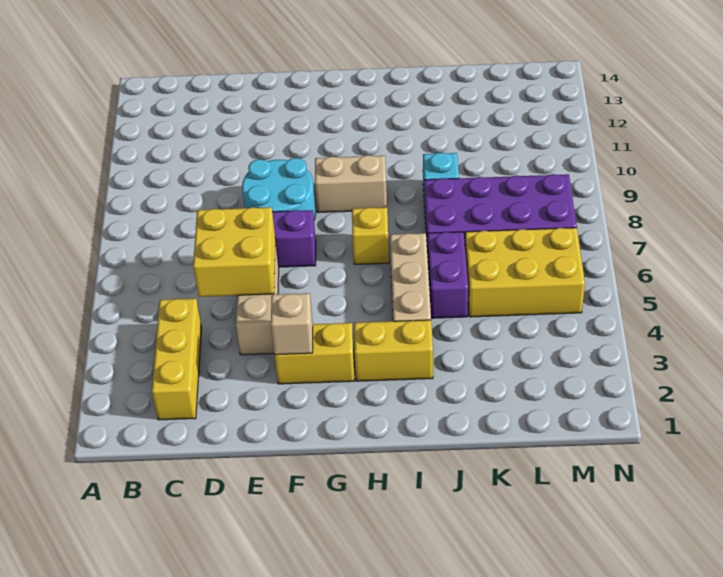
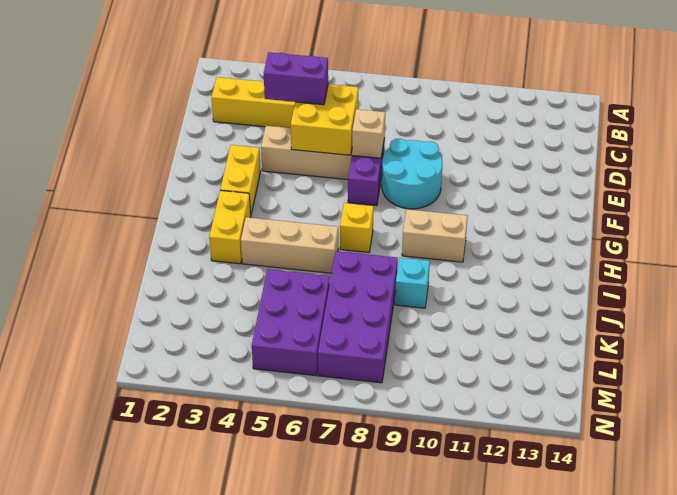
tan 1x1 brick [271,293,313,355] -> tan 1x1 brick moved to [352,109,385,158]
tan 1x2 brick [315,155,387,212] -> tan 1x2 brick turned to [402,209,468,262]
purple 1x2 brick [428,232,468,318] -> purple 1x2 brick moved to [264,52,328,105]
yellow 2x3 brick [465,228,585,317] -> purple 2x3 brick [252,269,330,376]

